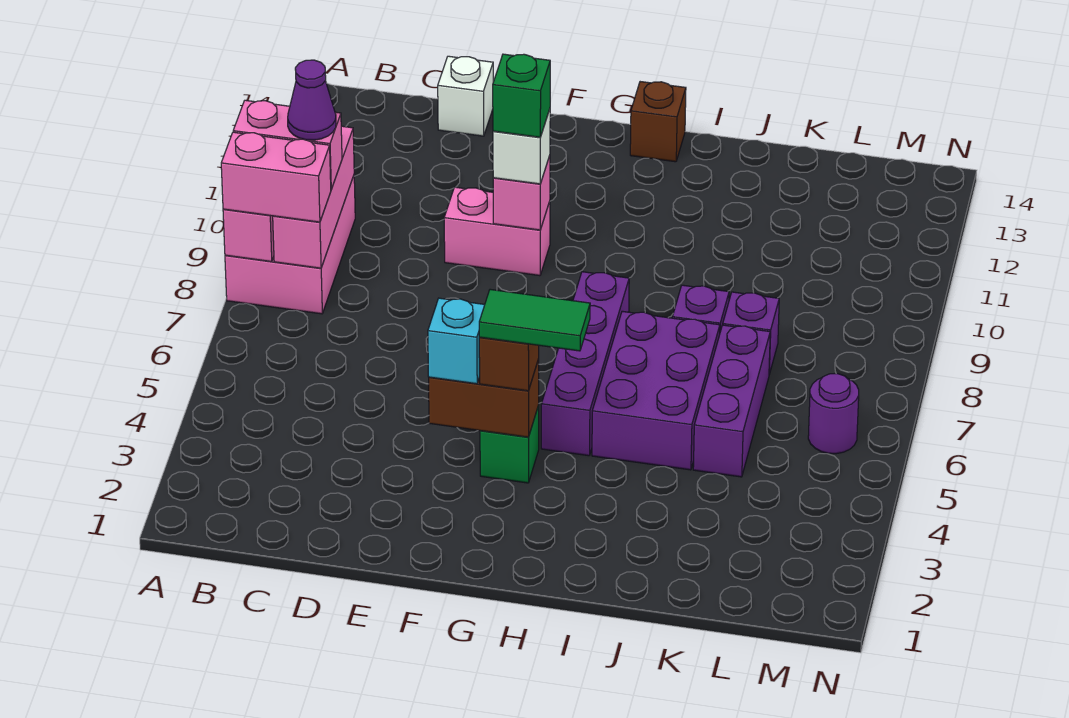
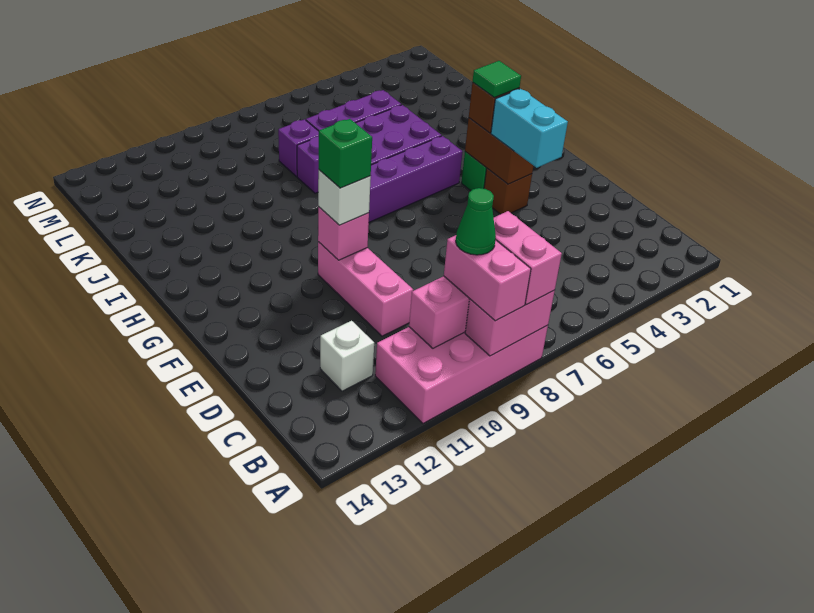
pink 2x3 brick [225,176,355,314] -> pink 2x4 brick [375,325,548,423]
purple 1x1 cone [288,60,336,140] -> green 1x1 cone [456,188,496,255]
white 1x1 brick [438,56,493,136] -> white 1x1 brick moved to [320,321,374,391]
pink 1x2 brick [444,187,550,276] -> pink 1x3 brick [318,242,413,336]
cyan 1x1 brick [428,298,485,384] -> cyan 1x2 brick [491,89,568,168]
green 1x2 tile [479,289,590,351] -> green 1x1 tile [473,61,521,98]
brown 1x1 brick [630,82,686,162] -> brown 1x1 brick moved to [484,169,532,214]
purple 1x1 round brick [808,374,859,454] -> none

